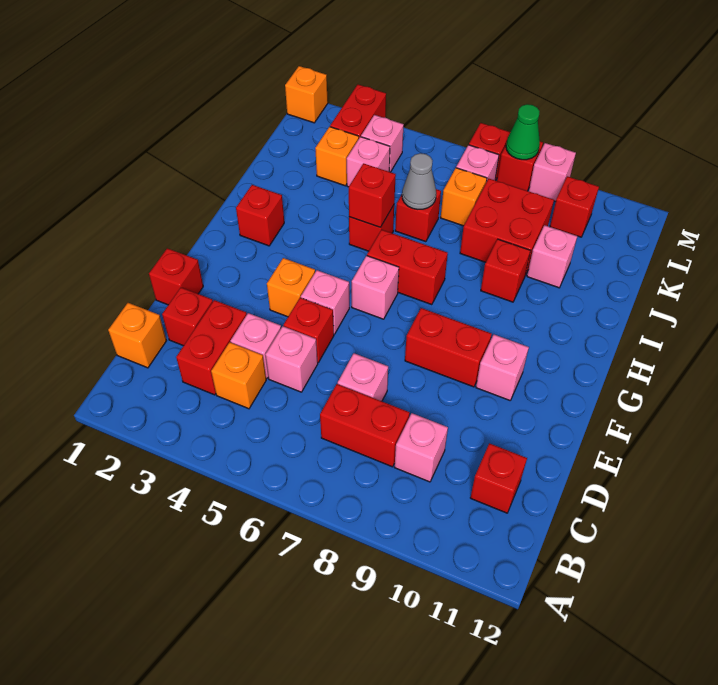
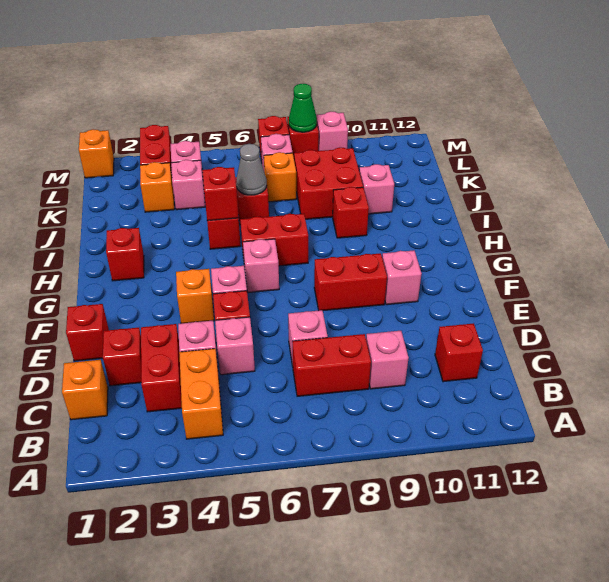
orange 1x1 brick [211,342,266,409] -> orange 1x2 brick [179,349,223,439]
red 1x1 brick [550,176,599,237] -> none

